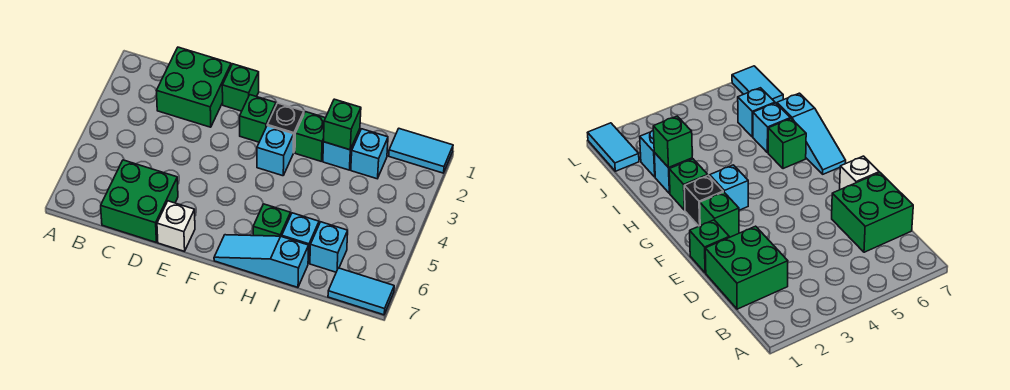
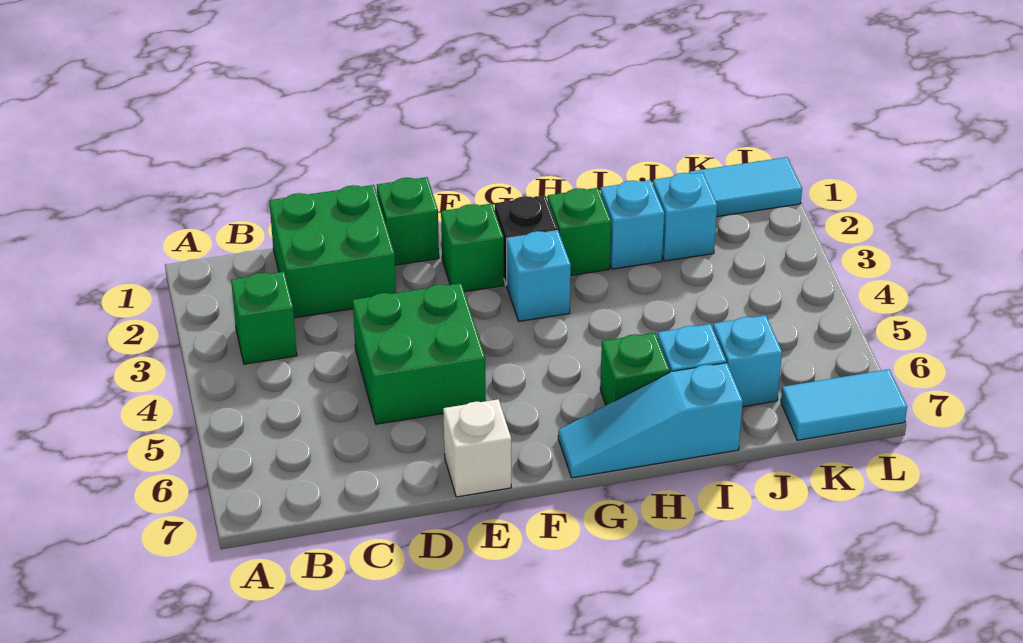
green 2x2 brick [101,160,178,242] -> green 2x2 brick moved to [353,283,486,424]
green 1x1 brick [324,99,361,150] -> green 1x1 brick moved to [231,272,297,364]

